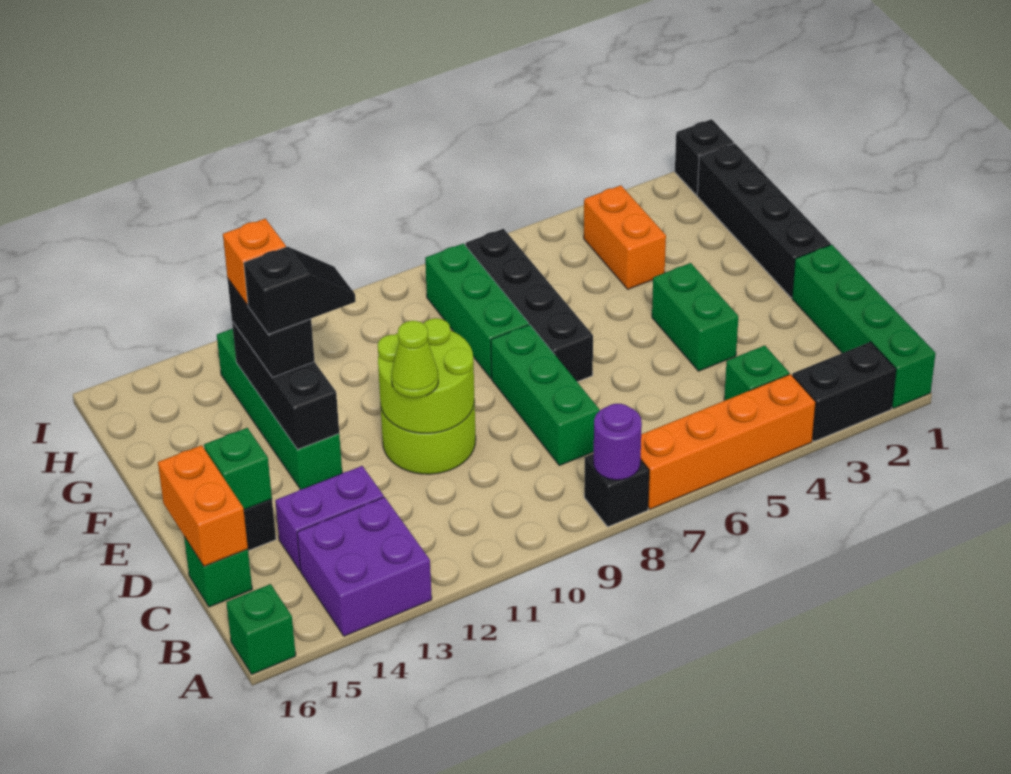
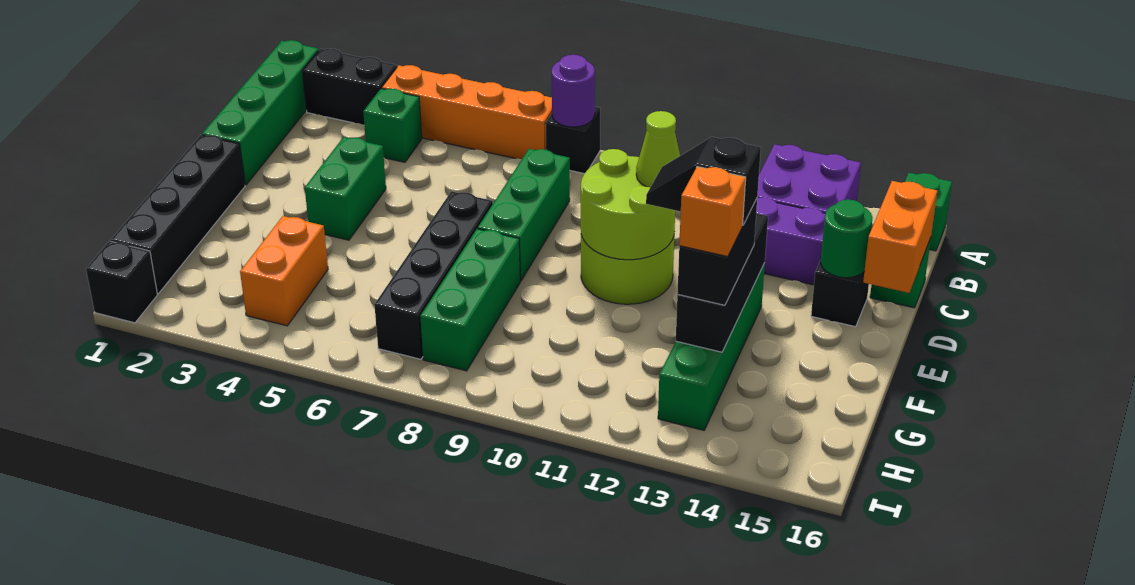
green 1x1 brick [204,428,272,510] -> green 1x1 round brick [821,200,873,278]

